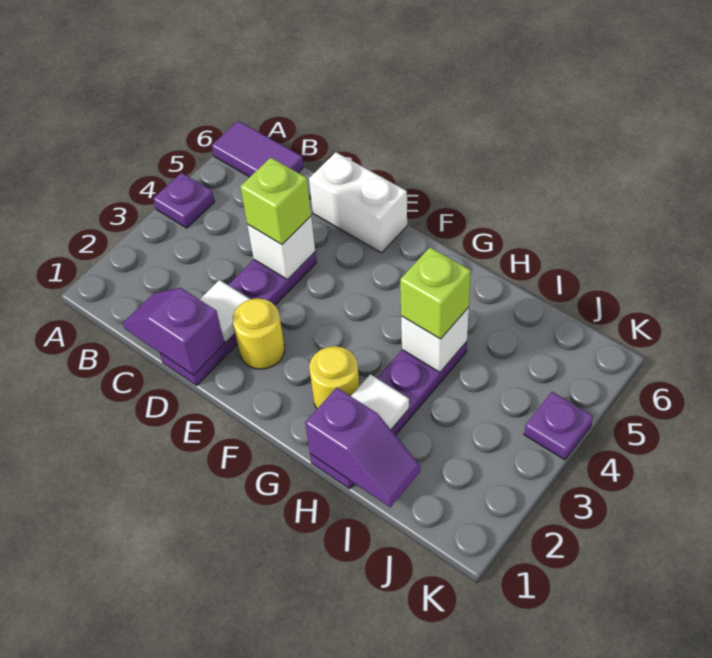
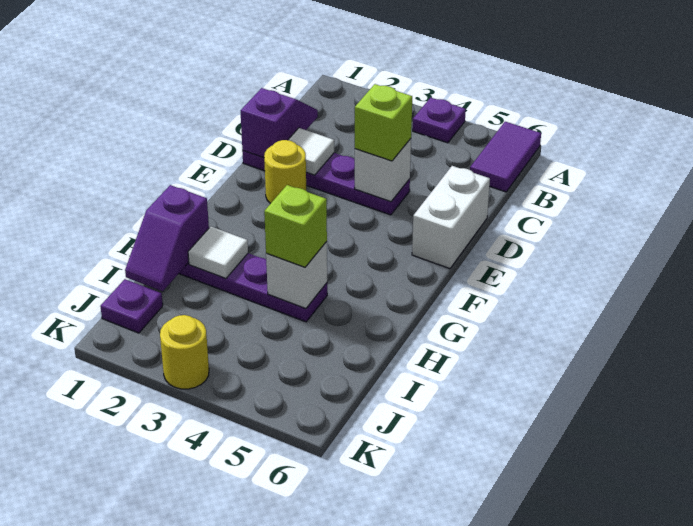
yellow 1x1 round brick [309,346,359,409] -> yellow 1x1 round brick moved to [160,315,209,389]
purple 1x1 plate [524,392,593,460] -> purple 1x1 plate moved to [100,279,163,333]

